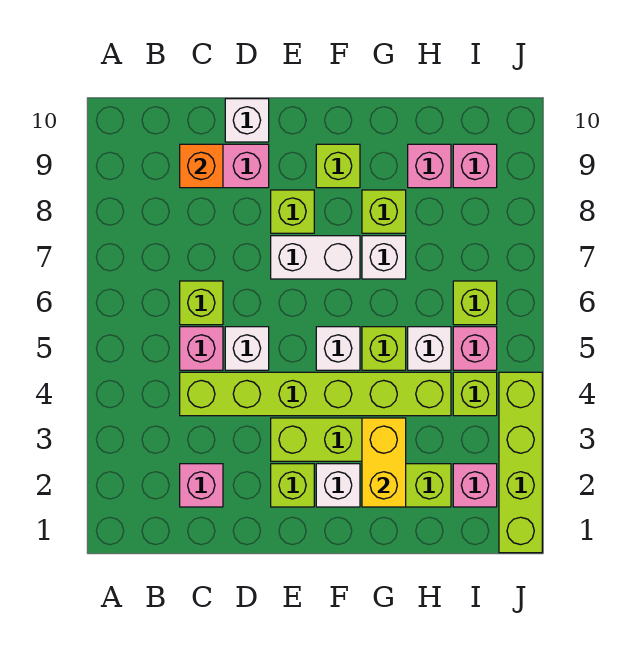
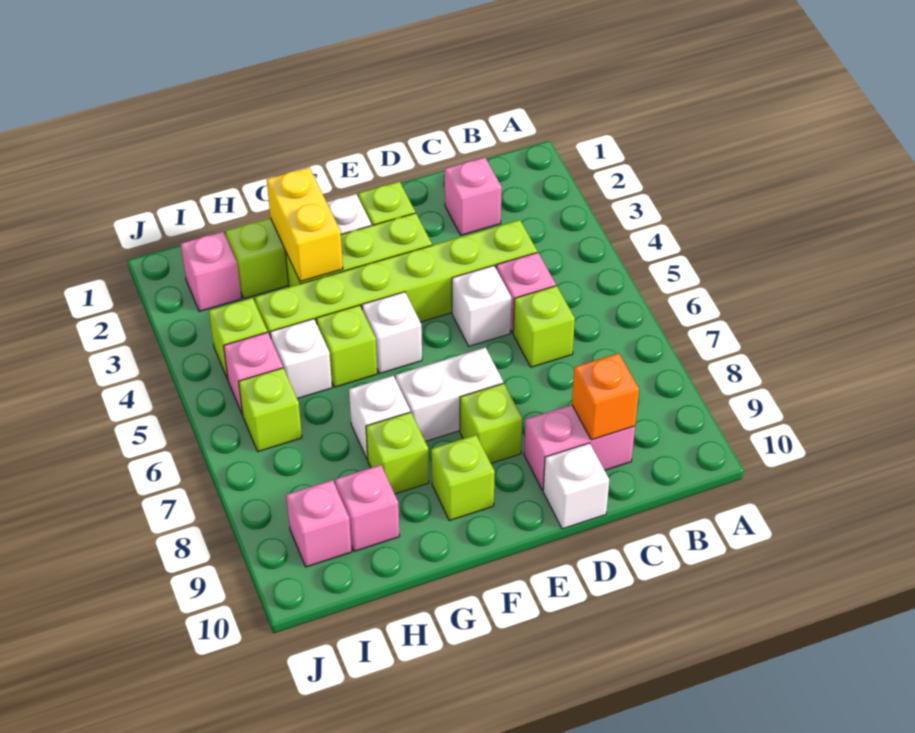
lime 1x4 brick [499,372,542,553] -> none

